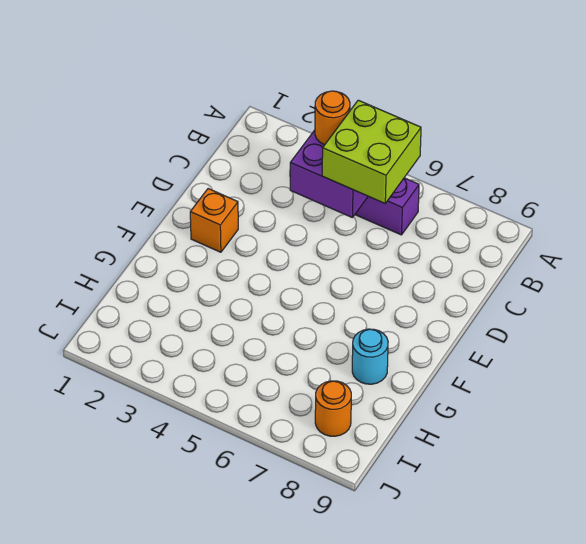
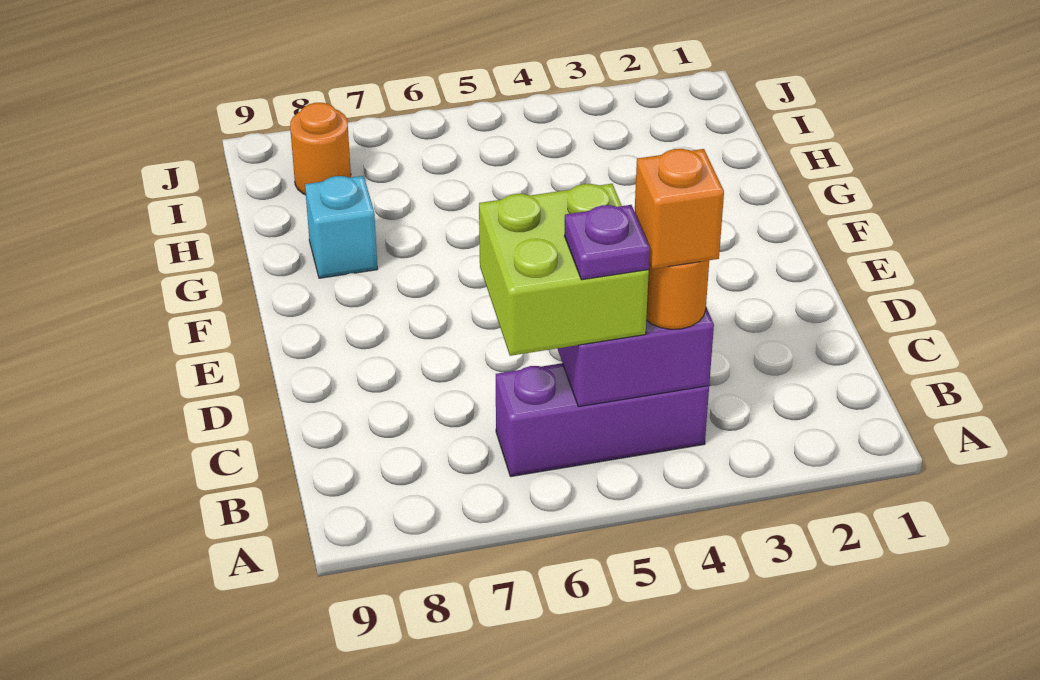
none -> purple 1x1 plate [564,205,650,280]
orange 1x1 brick [190,189,238,252] -> orange 1x1 brick moved to [635,149,724,269]
cyan 1x1 round brick [352,329,388,384] -> cyan 1x1 brick [305,176,377,278]

